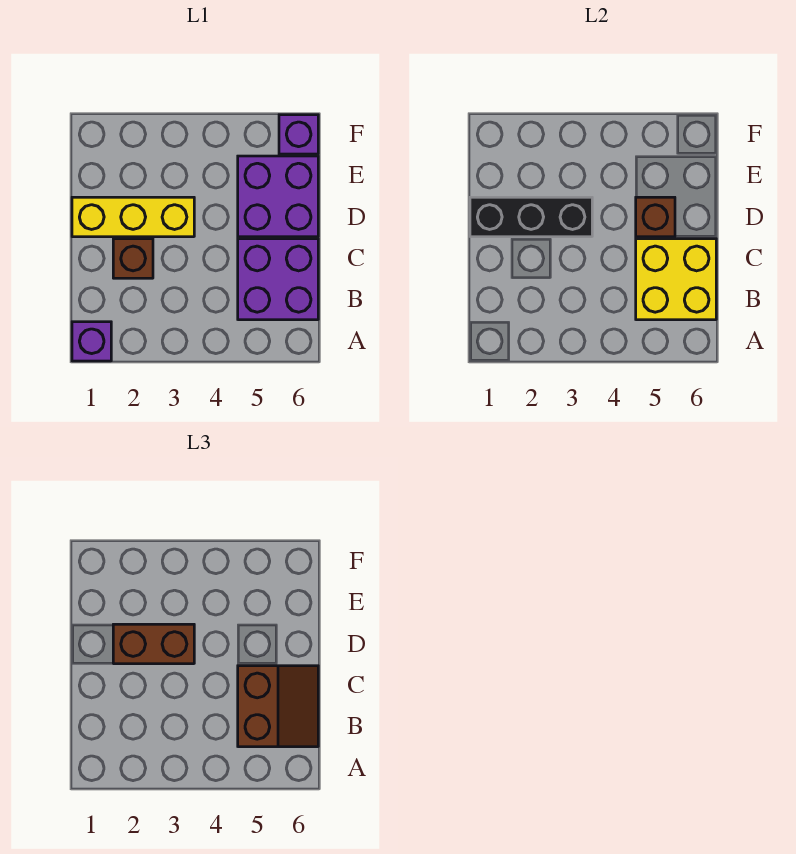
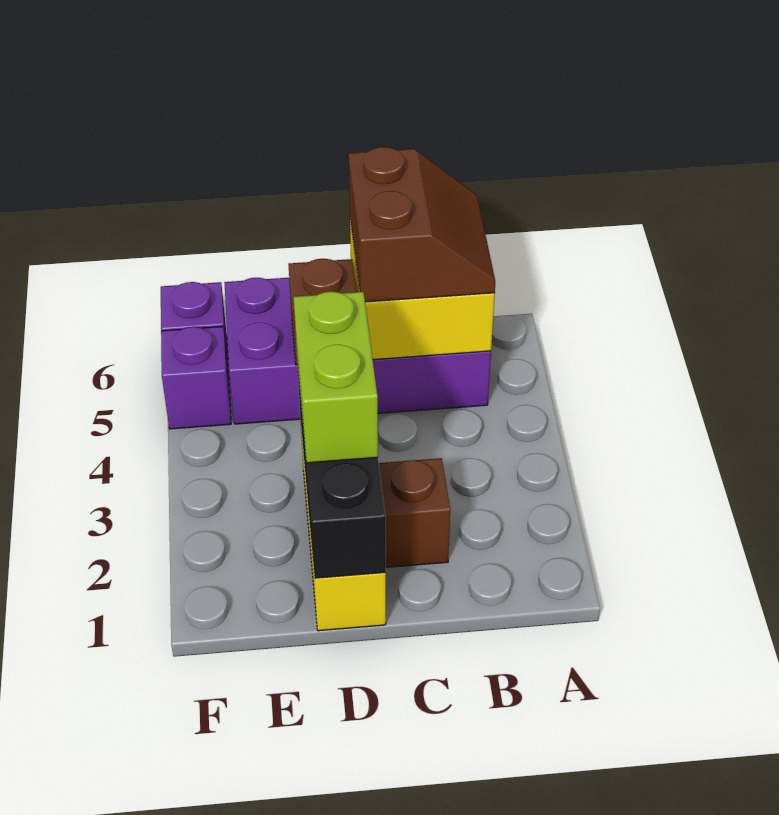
purple 1x1 brick [72,322,111,361] -> purple 1x1 brick moved to [161,326,231,429]
brown 2x2 slope [238,666,318,747] -> brown 2x2 slope turned to [348,147,495,302]
brown 1x2 brick [113,624,194,664] -> lime 1x2 brick [293,291,378,463]

